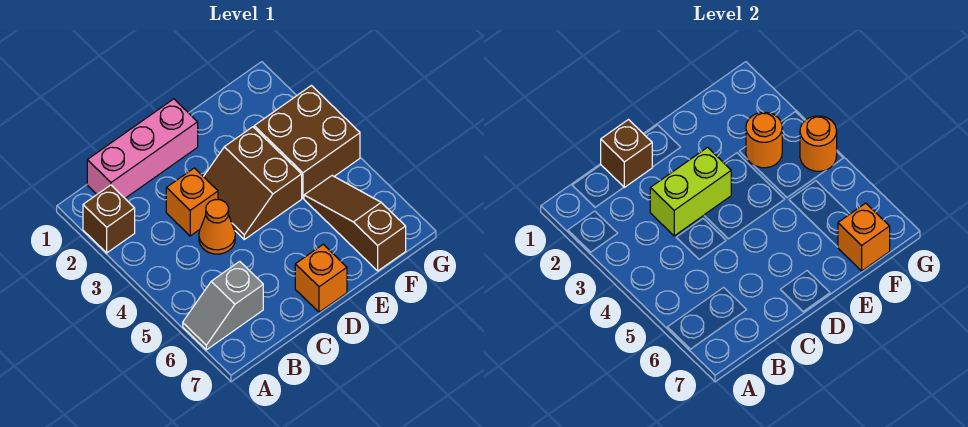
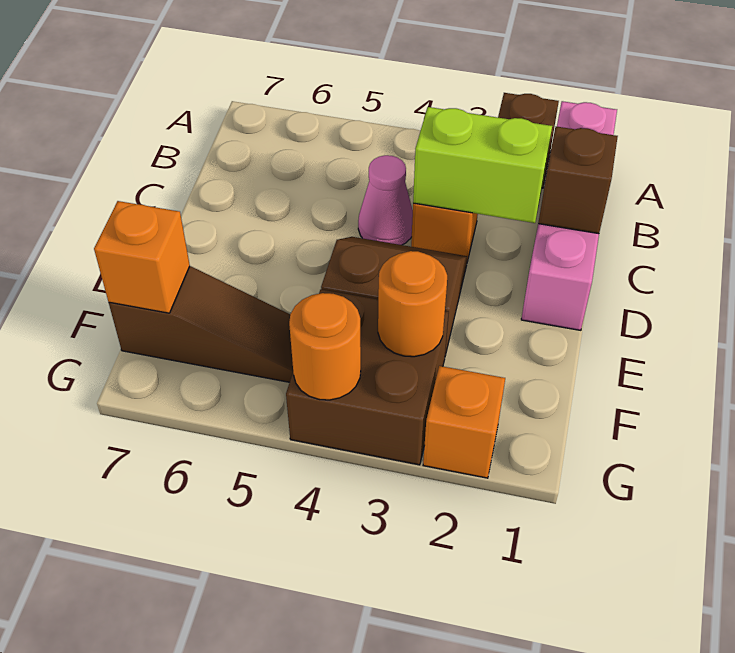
grey 1x2 slope [183,261,263,350] -> none
pink 1x3 brick [87,99,198,198] -> pink 1x4 brick [521,101,617,330]
lime 1x2 brick [650,147,731,236] -> lime 1x2 brick turned to [413,107,552,223]
orange 1x1 cone [199,200,235,254] -> pink 1x1 cone [358,155,413,245]
orange 1x1 brick [295,244,347,312] -> orange 1x1 brick moved to [423,366,505,478]

